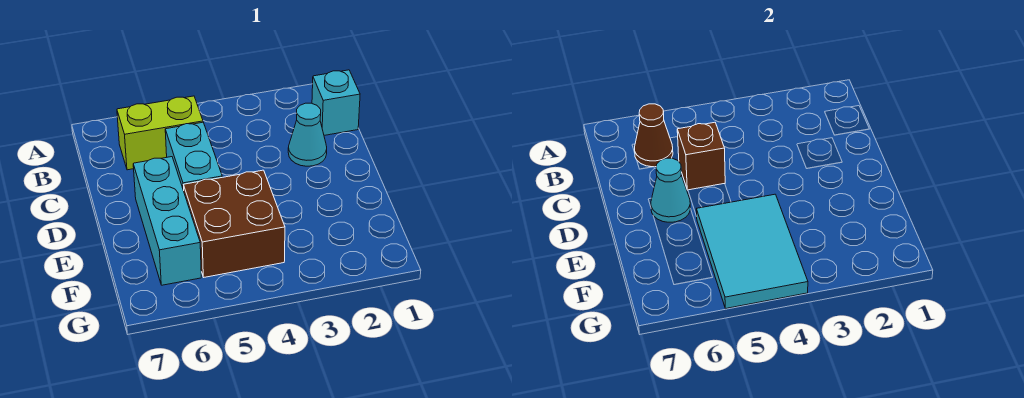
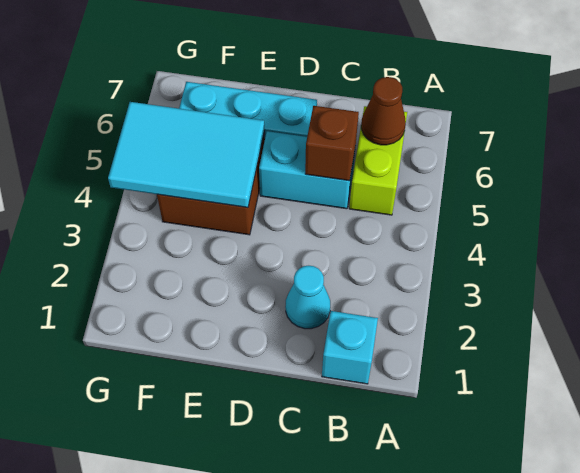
cyan 1x1 cone [651,158,690,222] -> none

